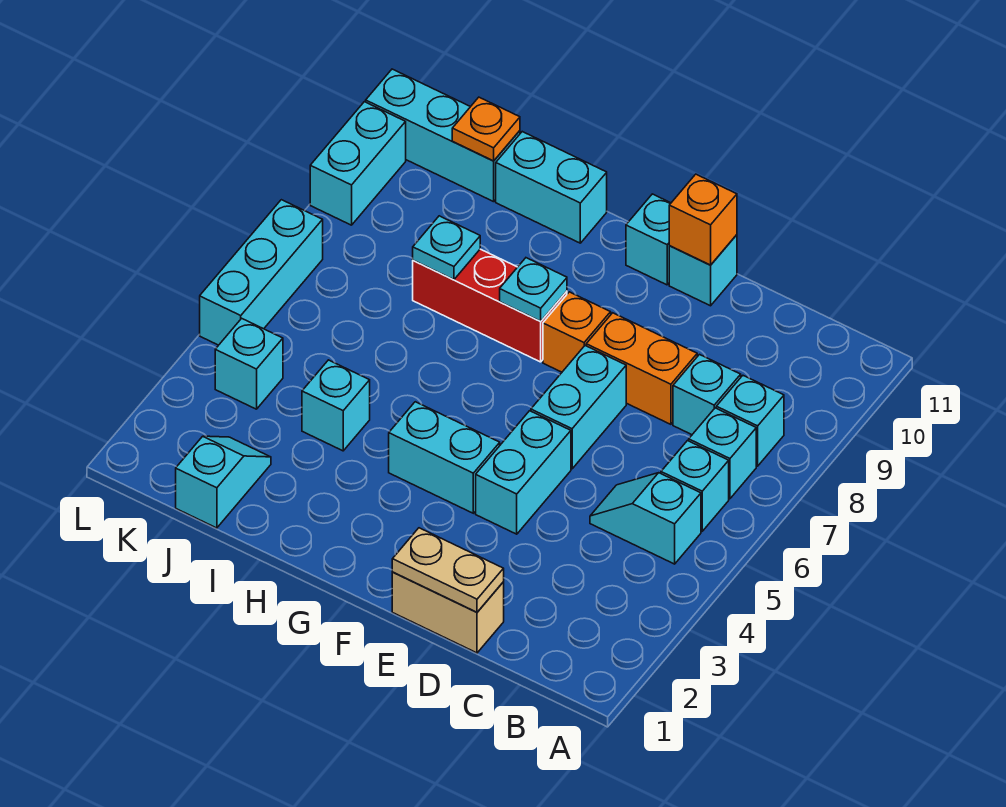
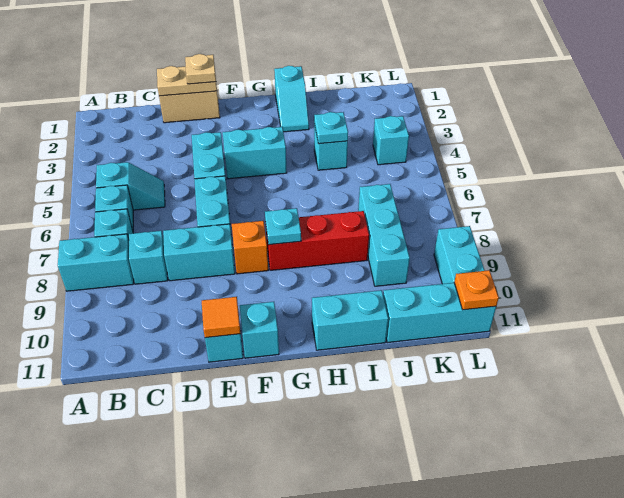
cyan 1x1 brick [716,376,784,466] -> cyan 1x2 brick [58,234,134,291]
orange 1x2 brick [586,313,697,424] -> cyan 1x2 brick [163,224,235,281]
none -> tan 1x1 plate [185,54,216,84]
orange 1x1 brick [669,174,737,265] -> orange 1x1 tile [202,297,241,338]
cyan 1x1 plate [413,216,480,280] -> cyan 1x1 plate moved to [314,112,348,144]
cyan 1x2 slope [176,436,271,528] -> cyan 1x2 slope moved to [274,66,309,132]
orange 1x1 plate [452,97,520,161] -> orange 1x1 plate moved to [454,270,499,310]
cyan 1x3 brick [200,200,323,345] -> cyan 1x3 brick moved to [358,184,410,286]

